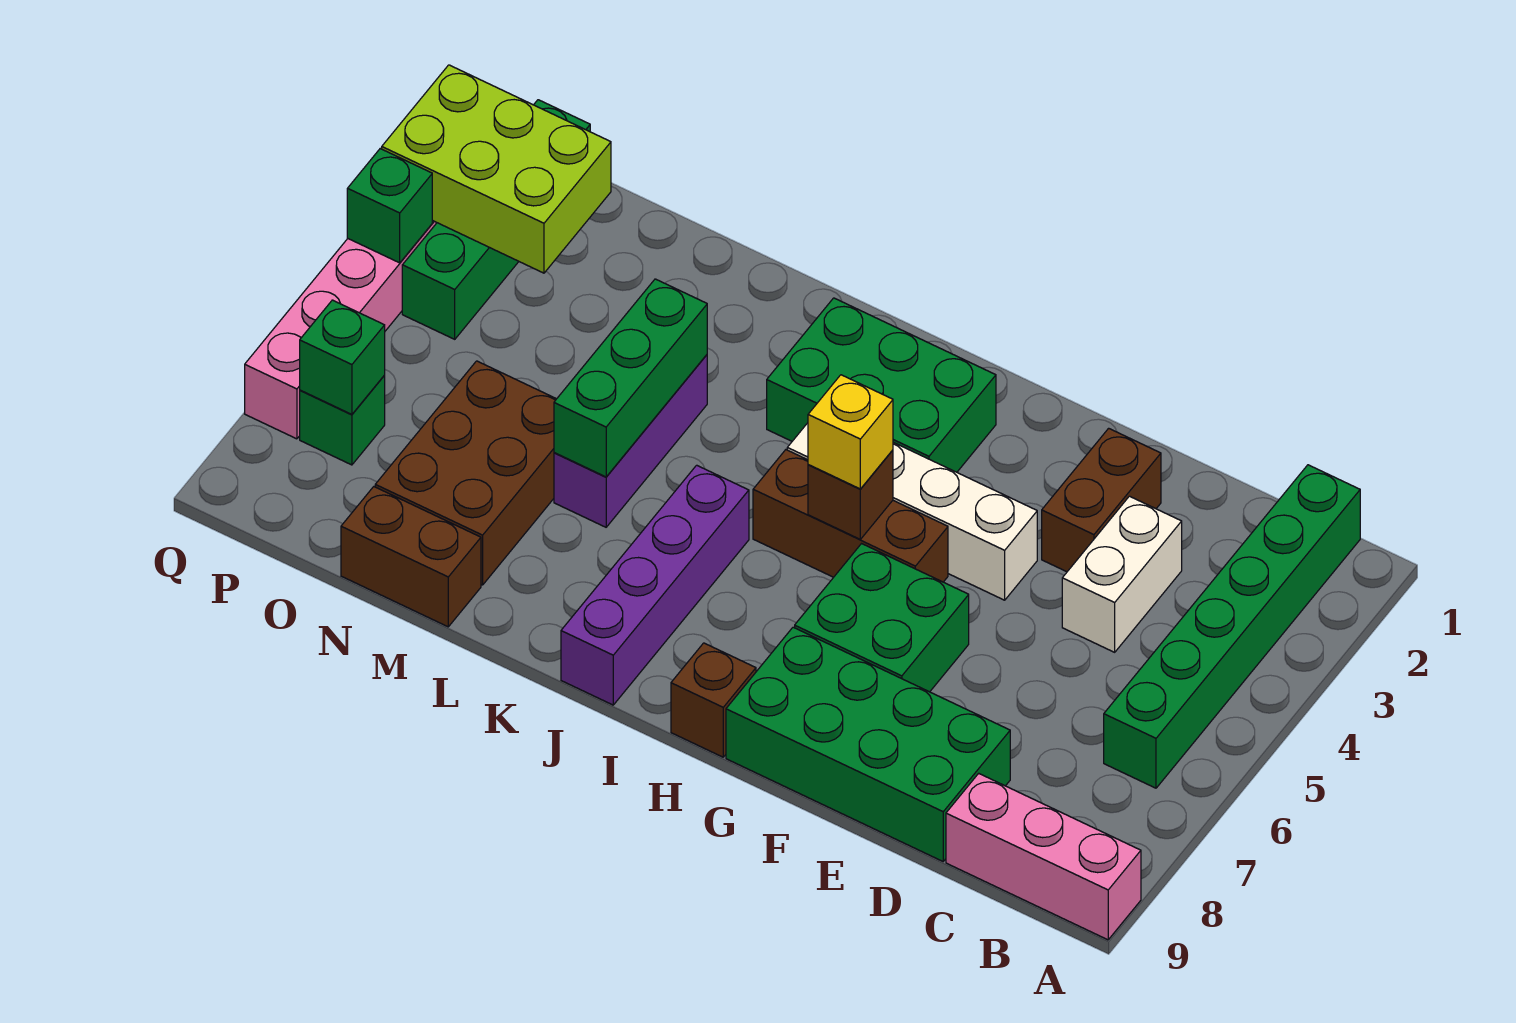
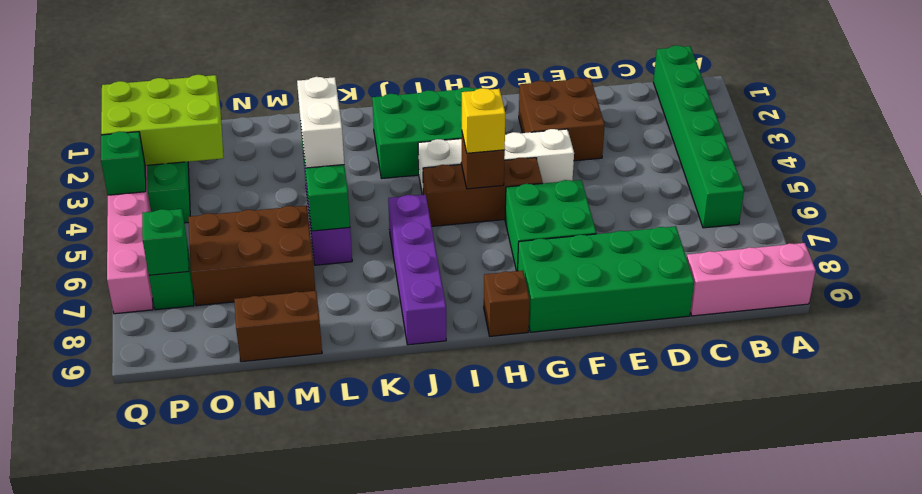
white 1x2 brick [1062,496,1182,652] -> white 1x2 brick moved to [297,77,344,168]
brown 1x2 brick [1042,428,1161,572] -> brown 2x2 brick [519,78,605,161]
brown 2x3 brick [375,361,556,585] -> brown 2x3 brick turned to [189,205,316,306]

